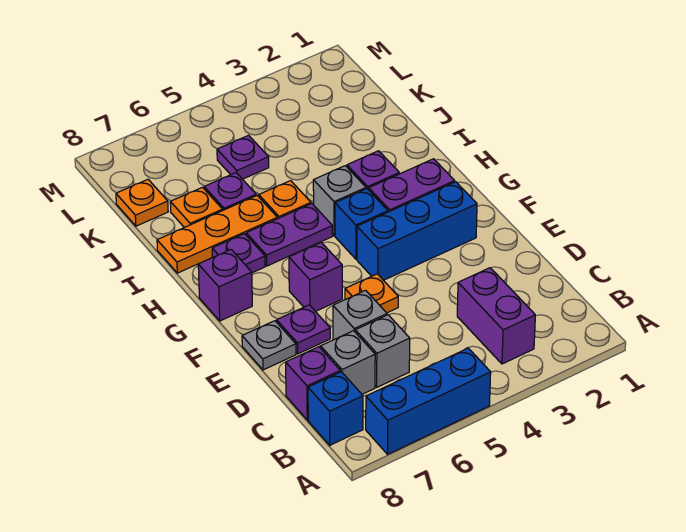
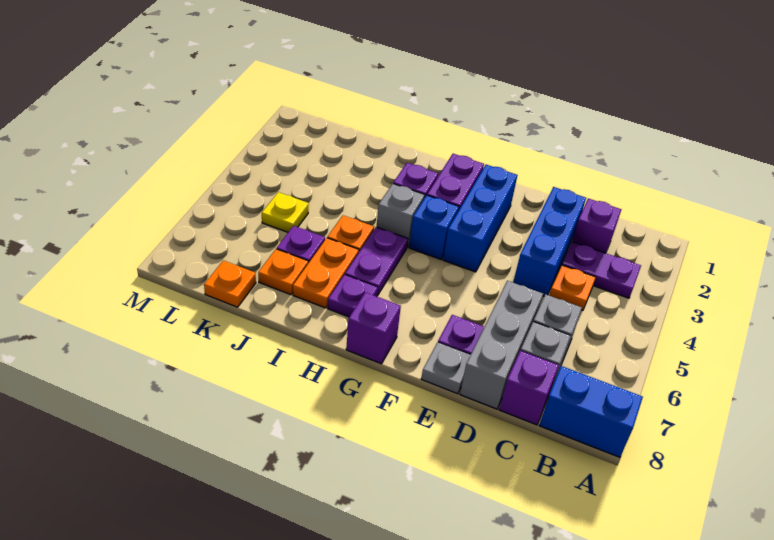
blue 1x3 brick [366,348,491,454] -> blue 1x3 brick moved to [513,187,586,296]
purple 1x2 brick [457,268,535,364] -> purple 1x2 plate [562,242,641,298]
blue 1x1 brick [308,372,363,445] -> blue 1x2 brick [539,366,643,457]
grey 1x1 brick [333,290,387,340] -> grey 1x3 brick [460,281,543,409]
orange 1x1 plate [345,274,398,313] -> orange 1x1 plate moved to [549,265,596,311]
purple 1x1 brick [289,242,342,312] -> purple 1x1 brick moved to [572,198,621,253]
orange 1x3 plate [157,195,277,273] -> orange 1x2 plate [293,238,359,308]
purple 1x1 plate [217,135,269,179] -> yellow 1x1 plate [262,192,309,232]

